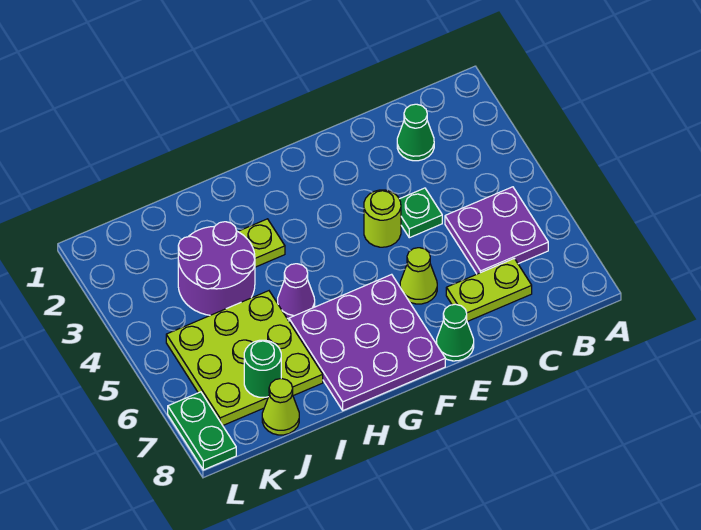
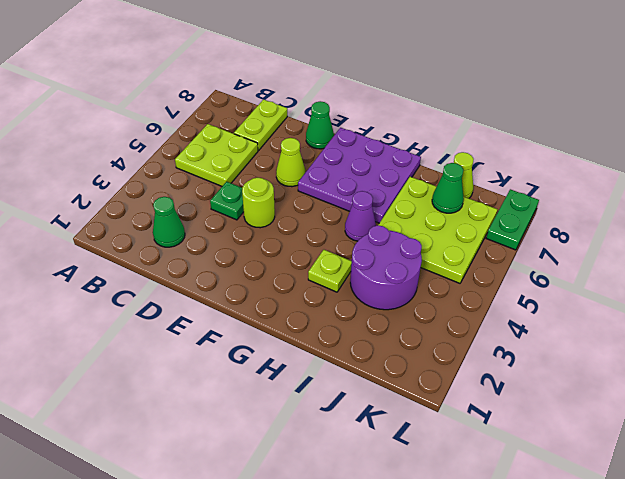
purple 2x2 plate [445,187,548,274] -> lime 2x2 plate [175,124,258,186]
lime 1x2 plate [446,259,532,322] -> lime 1x2 plate turned to [234,100,287,150]
green 1x1 round brick [244,340,281,397] -> green 1x1 cone [432,163,464,213]

